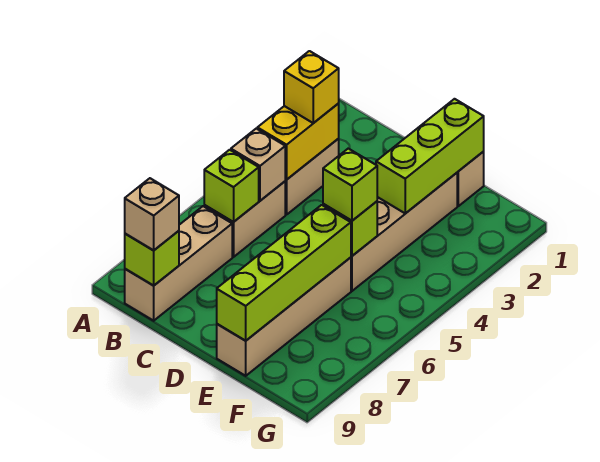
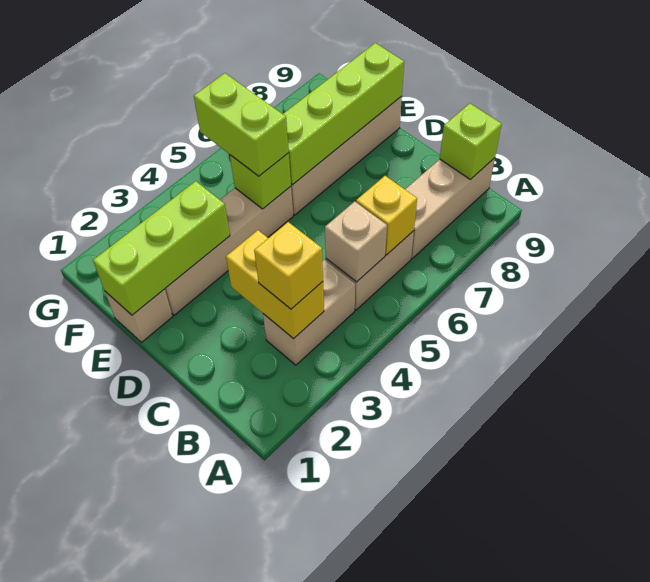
yellow 1x2 brick [257,104,339,180] -> yellow 1x2 brick turned to [226,230,324,339]
lime 1x1 brick [204,150,259,222] -> yellow 1x1 brick [356,176,417,255]
tan 1x1 brick [125,178,179,250] -> none
lime 1x1 brick [323,149,377,221] -> lime 1x2 brick [194,73,289,176]

